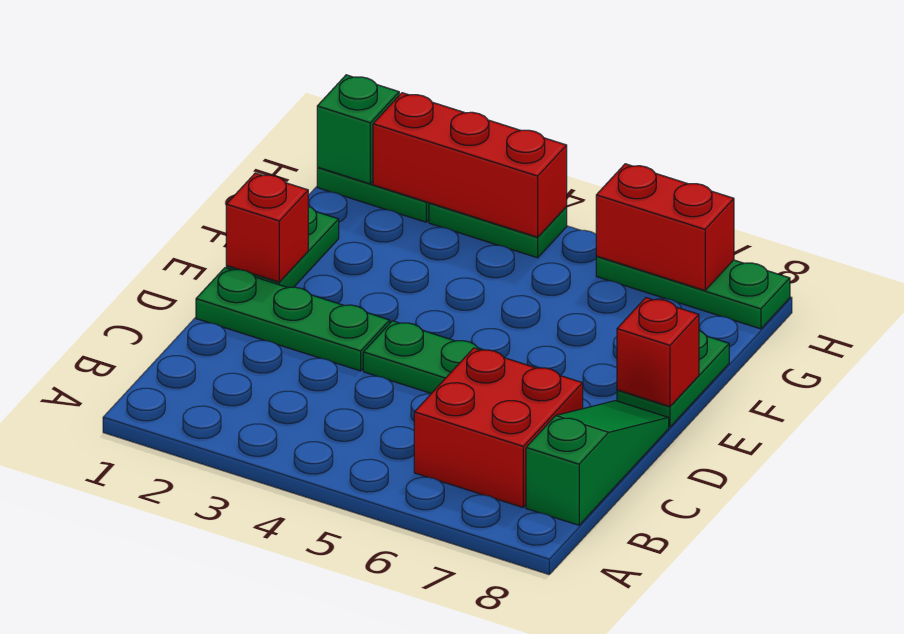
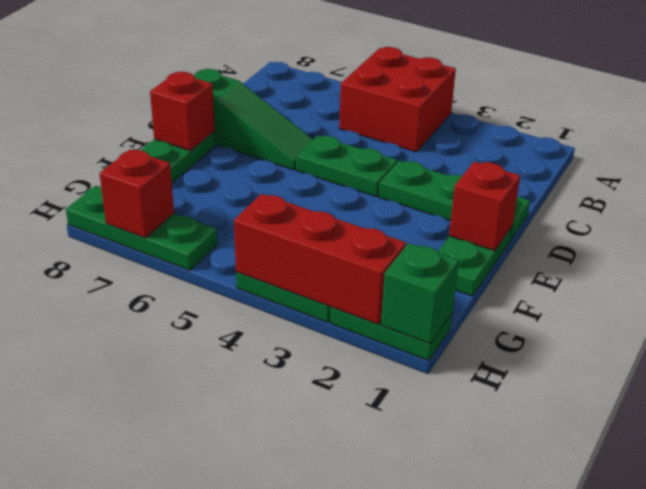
red 2x2 brick [414,348,583,507] -> red 2x2 brick moved to [339,47,456,152]
green 1x3 slope [526,401,669,525] -> green 1x3 slope turned to [194,69,313,170]
red 1x2 brick [596,164,734,290] -> red 1x1 brick [100,150,174,238]

